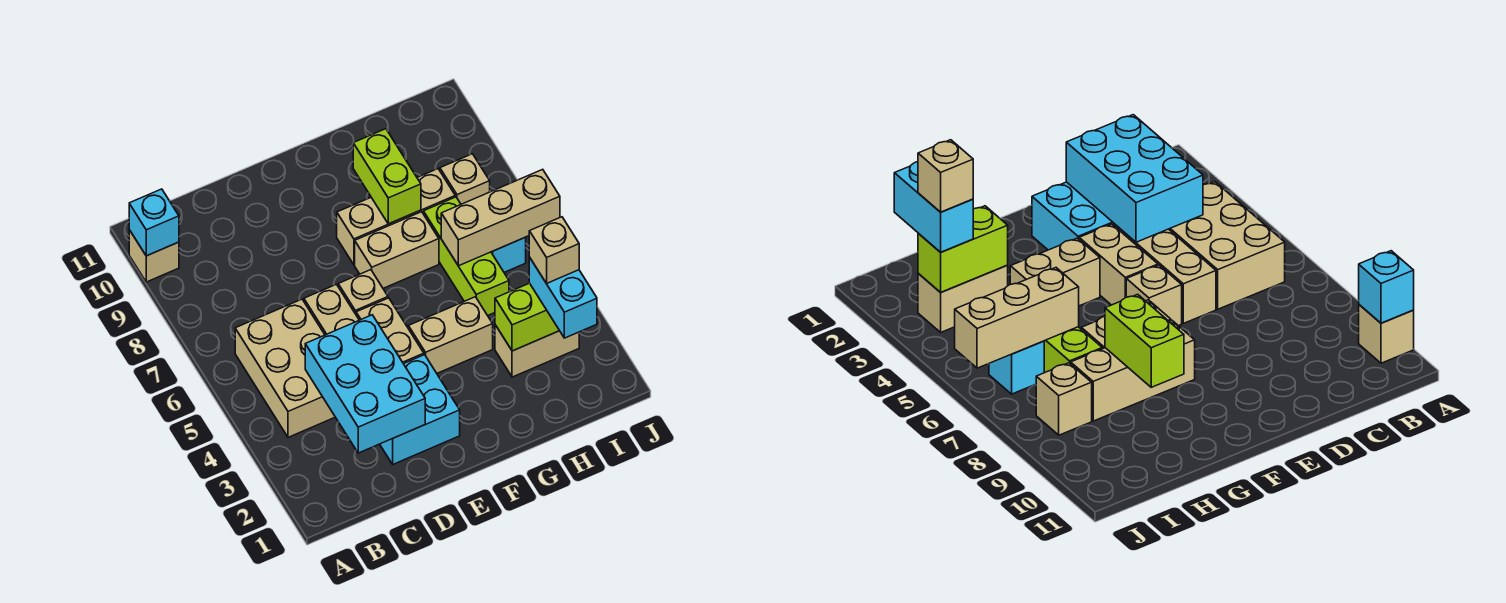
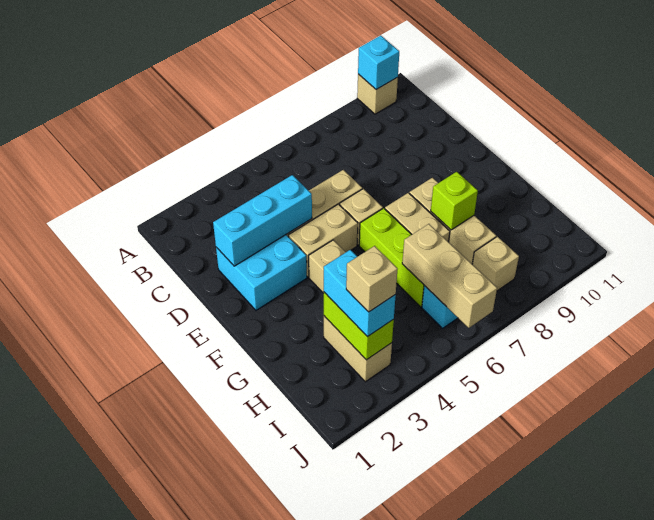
tan 2x3 brick [235,299,335,437] -> none
cyan 2x3 brick [305,315,425,453] -> cyan 1x3 brick [213,175,312,266]
lime 1x2 brick [353,129,421,224] -> lime 1x1 brick [431,172,478,230]
lime 1x3 brick [423,197,509,316] -> lime 1x3 brick turned to [359,208,424,307]
cyan 1x2 brick [529,257,597,338] -> cyan 1x2 brick turned to [324,250,396,337]

